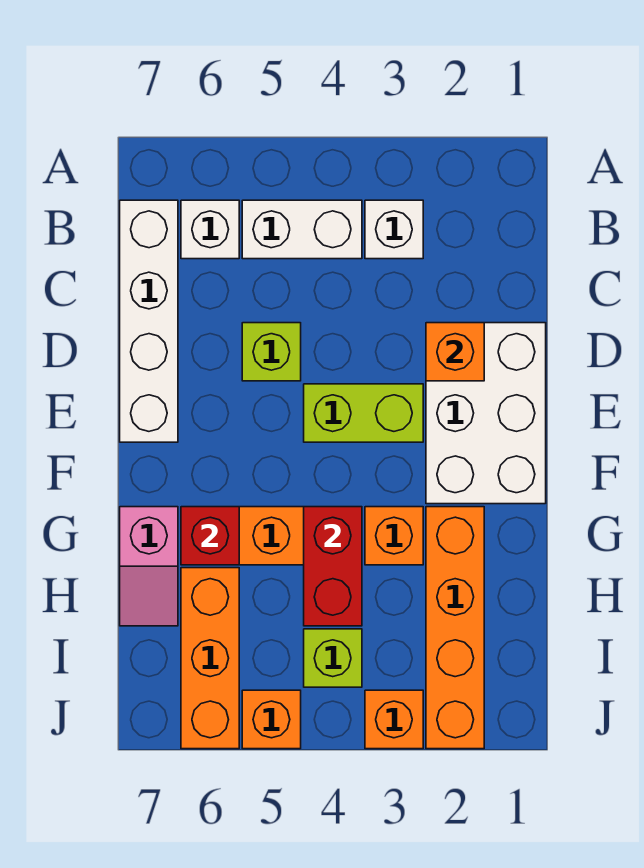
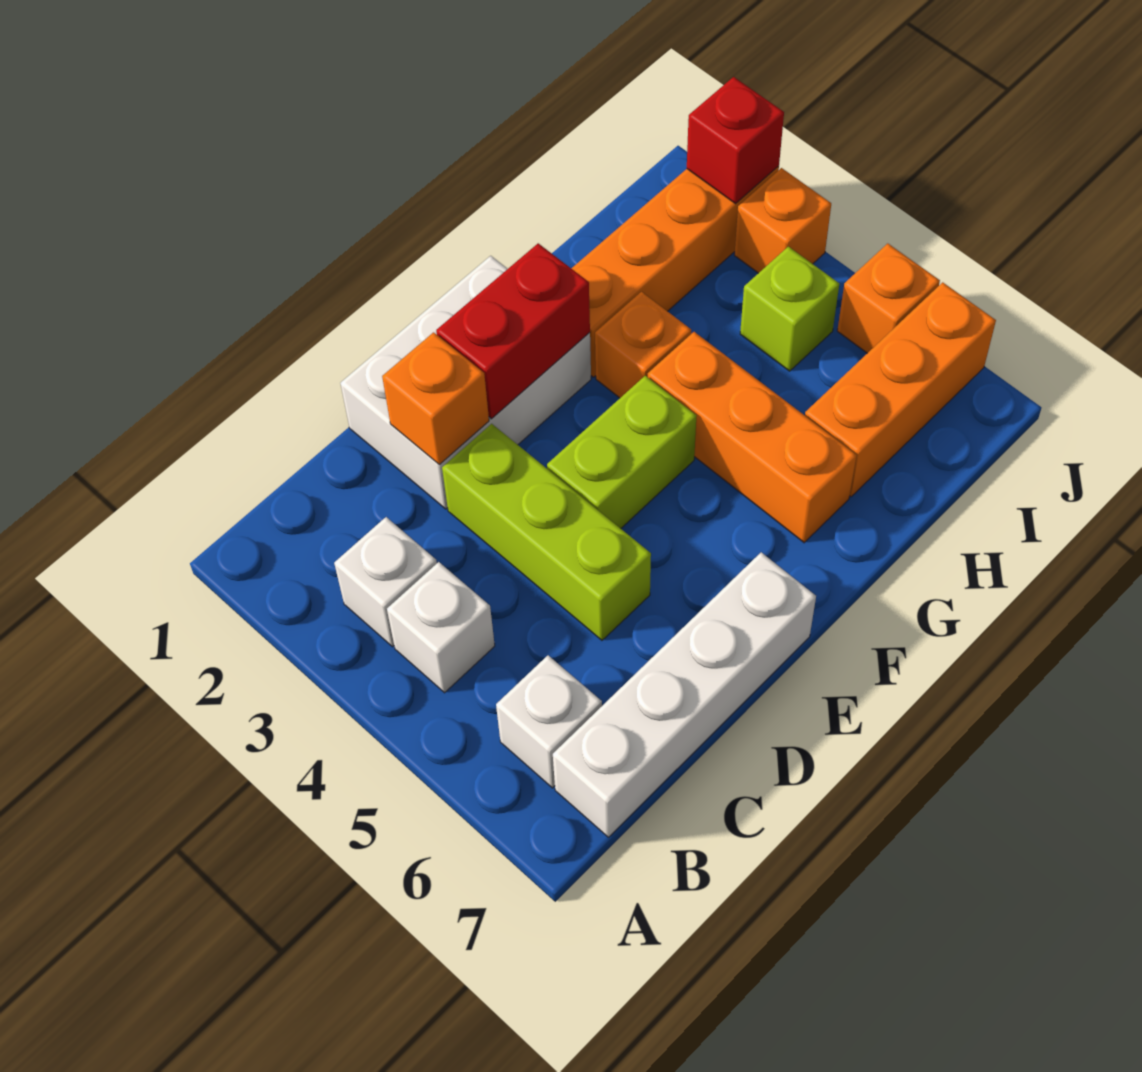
white 1x2 brick [242,200,362,259] -> white 1x1 brick [387,562,495,693]
lime 1x1 brick [242,323,301,381] -> lime 1x3 brick [442,424,651,640]
lime 1x2 brick [304,384,423,442] -> lime 1x2 brick turned to [547,376,696,528]
red 1x2 brick [304,507,362,626] -> red 1x2 brick moved to [436,243,590,419]
red 1x1 brick [181,507,239,565] -> red 1x1 brick moved to [687,77,784,204]
pink 1x2 slope [120,507,178,626] -> none

